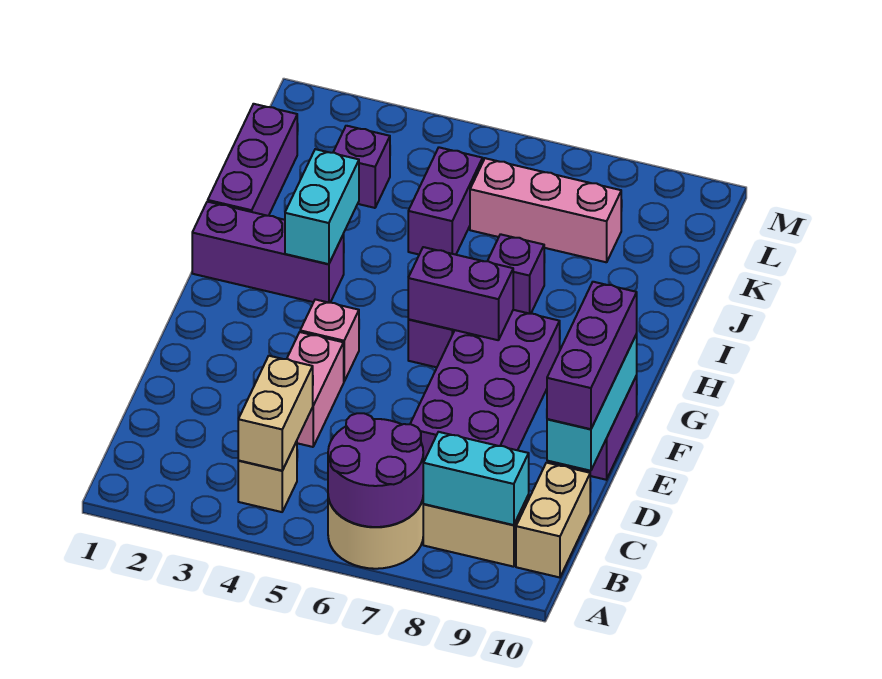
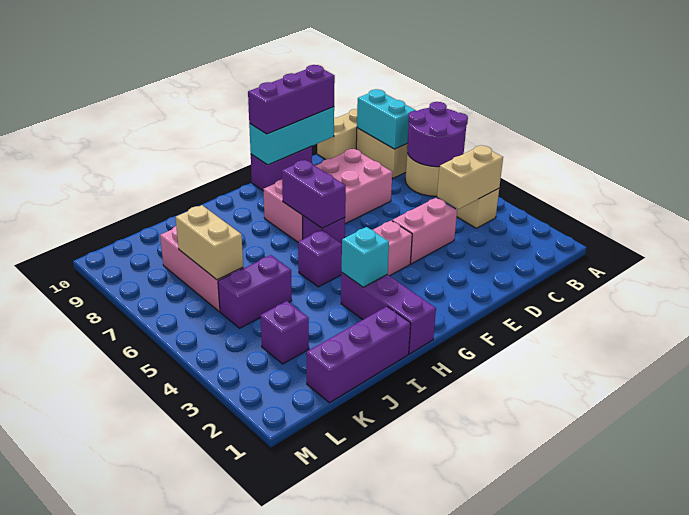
purple 2x4 brick [410,310,560,462] -> pink 2x4 brick [263,149,392,242]
cyan 1x2 brick [285,149,359,264] -> cyan 1x1 brick [342,227,389,287]
purple 1x1 brick [488,234,544,314] -> purple 1x1 brick moved to [298,230,342,287]
none -> tan 1x2 brick [176,205,243,280]

